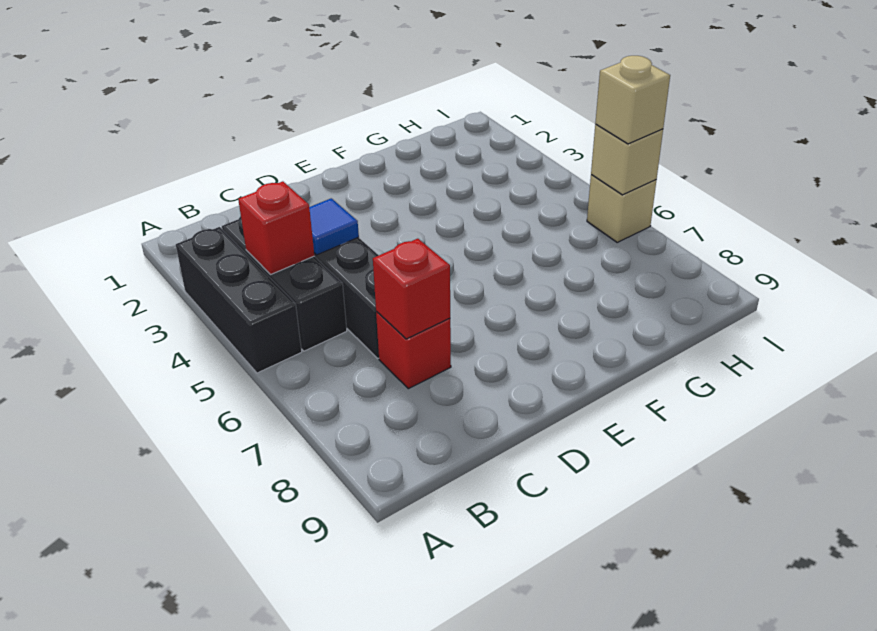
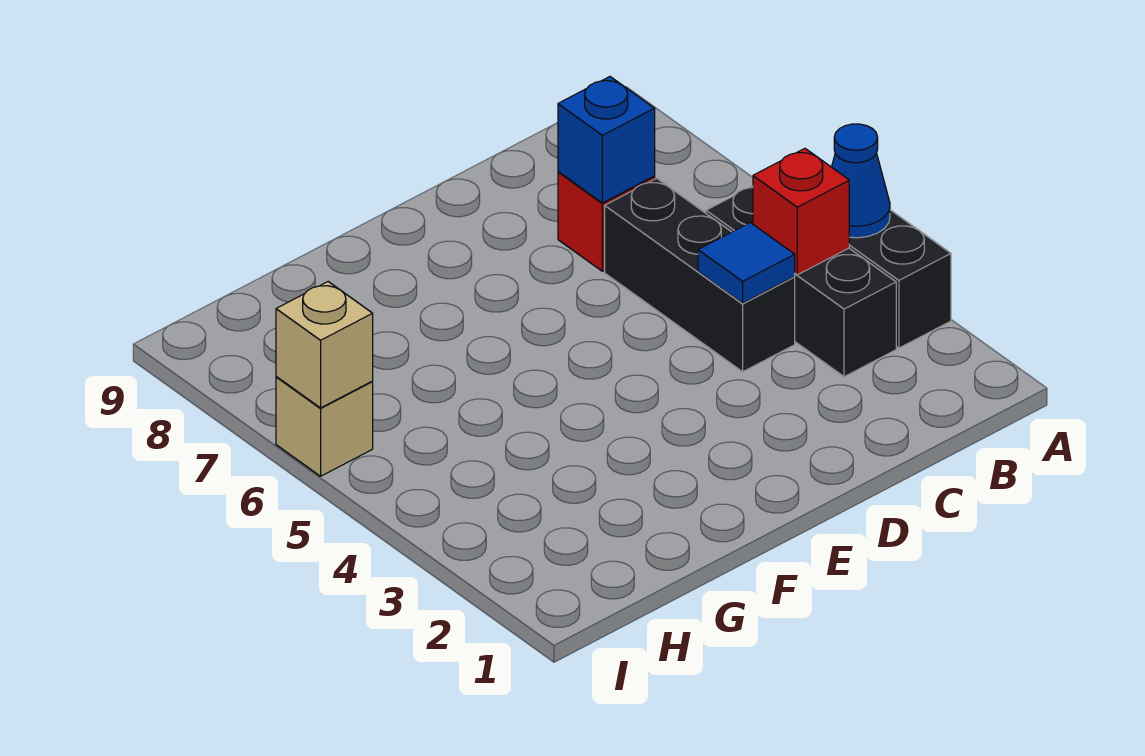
none -> blue 1x1 cone [832,124,890,238]
red 1x1 brick [373,239,450,339] -> blue 1x1 brick [558,77,655,203]
tan 1x1 brick [595,56,670,144] -> none

